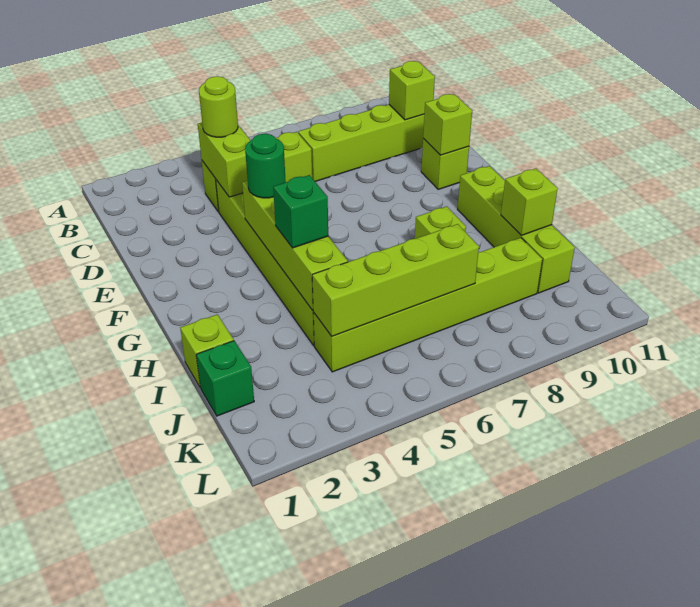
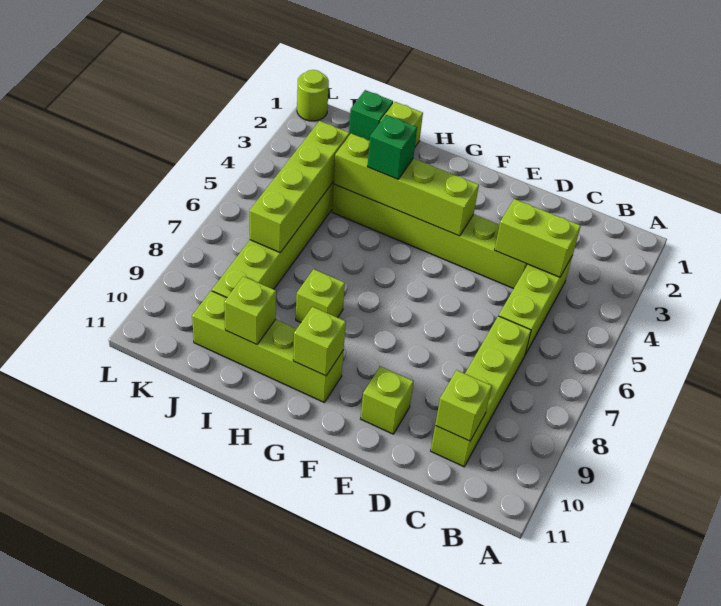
lime 1x1 round brick [199,76,238,137] -> lime 1x1 round brick moved to [297,70,329,121]
lime 1x1 brick [423,94,472,155] -> lime 1x1 brick moved to [293,307,346,376]
green 1x1 round brick [245,134,286,198] -> none

